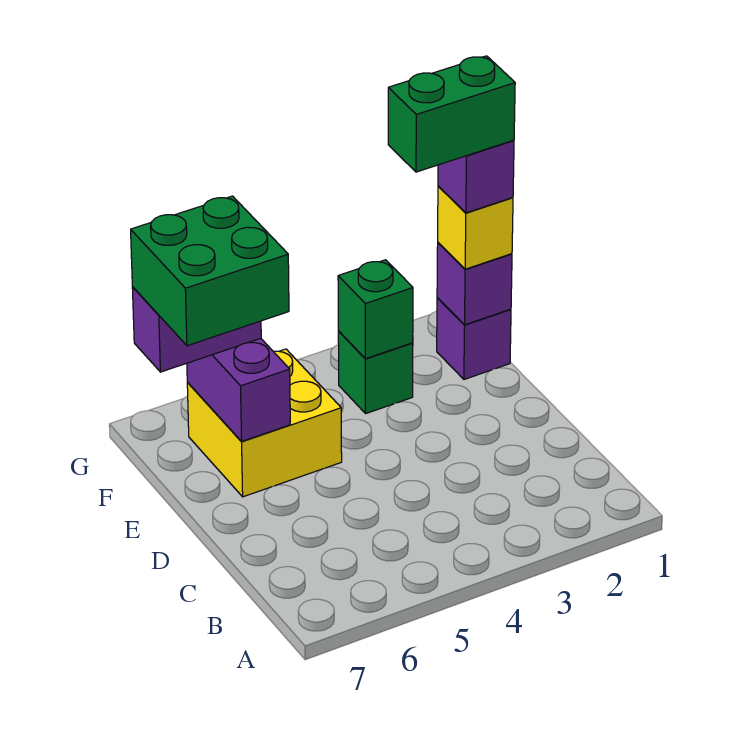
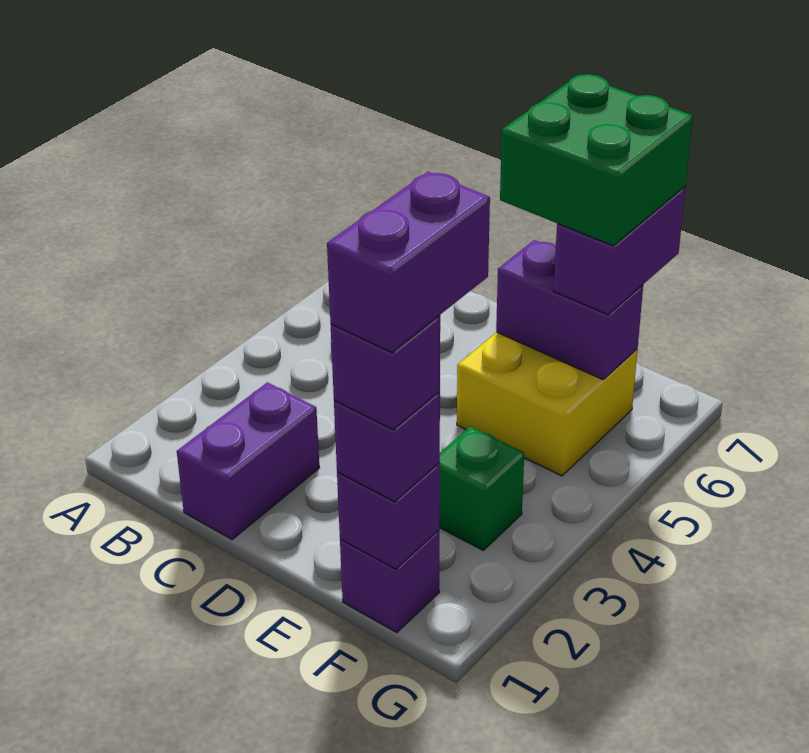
none -> purple 1x2 brick [177,382,319,539]
yellow 1x1 brick [438,186,513,269] -> purple 1x1 brick [334,392,440,502]
green 1x2 brick [388,56,515,172] -> purple 1x2 brick [327,172,490,352]
green 1x1 brick [338,260,413,359] -> none

